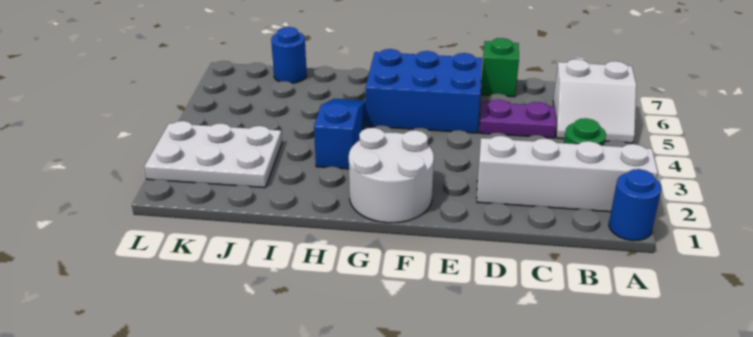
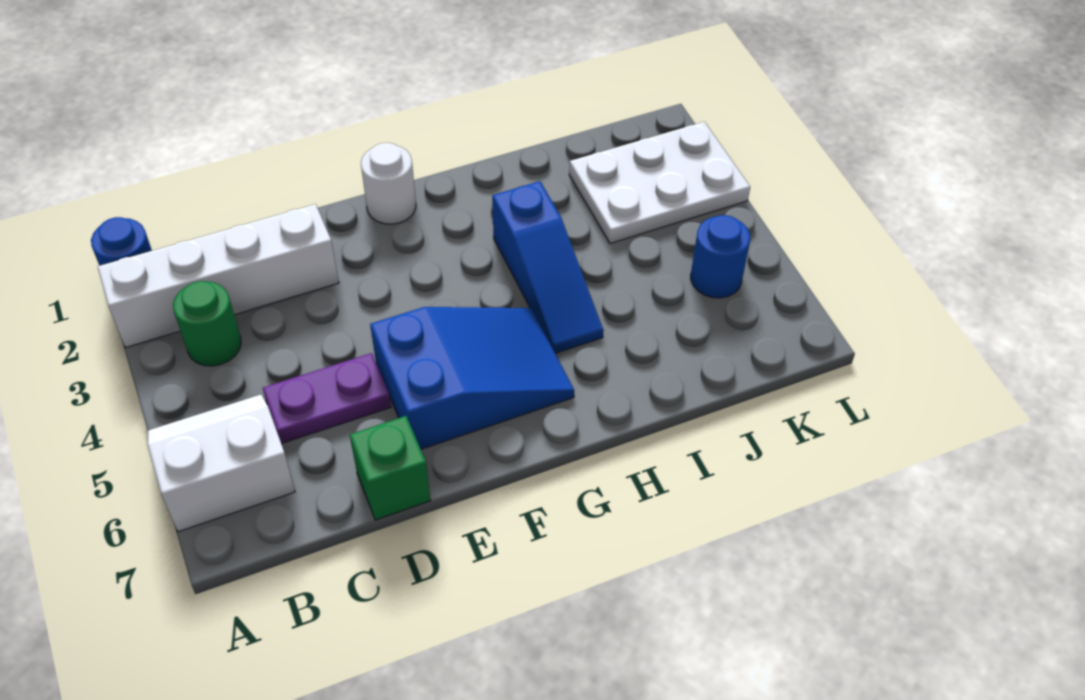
blue 2x3 brick [366,49,482,133] -> blue 2x3 slope [370,307,574,449]
white 2x2 round brick [349,128,434,223] -> white 1x1 round brick [361,143,416,224]
blue 1x1 round brick [271,27,307,83] -> blue 1x1 round brick moved to [691,215,750,298]

